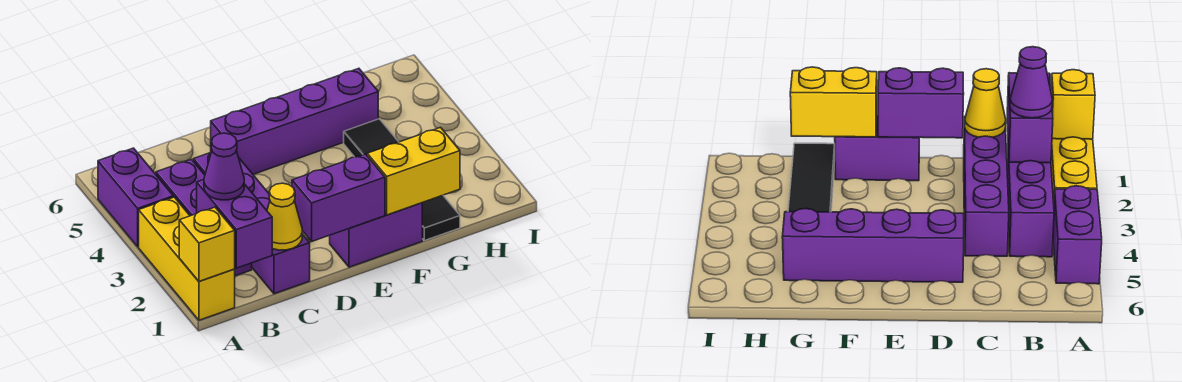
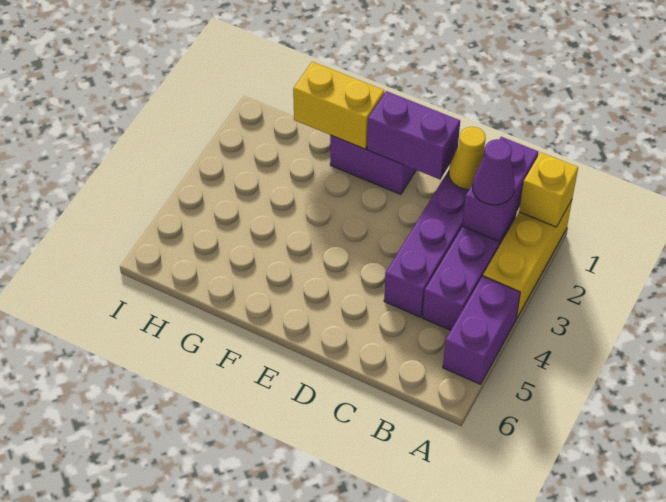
purple 1x4 brick [211,68,378,174] -> none
black 1x4 tile [344,119,460,241] -> none

